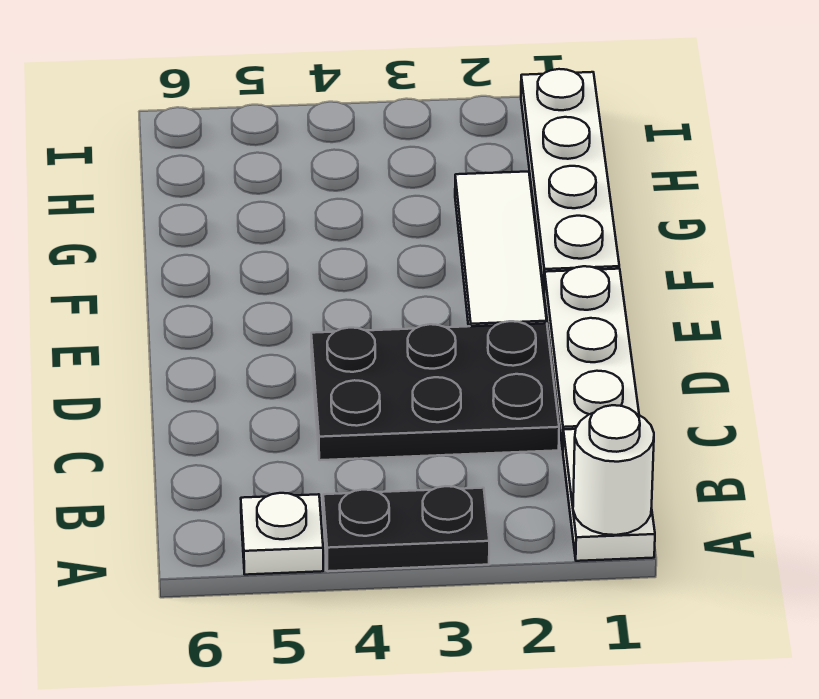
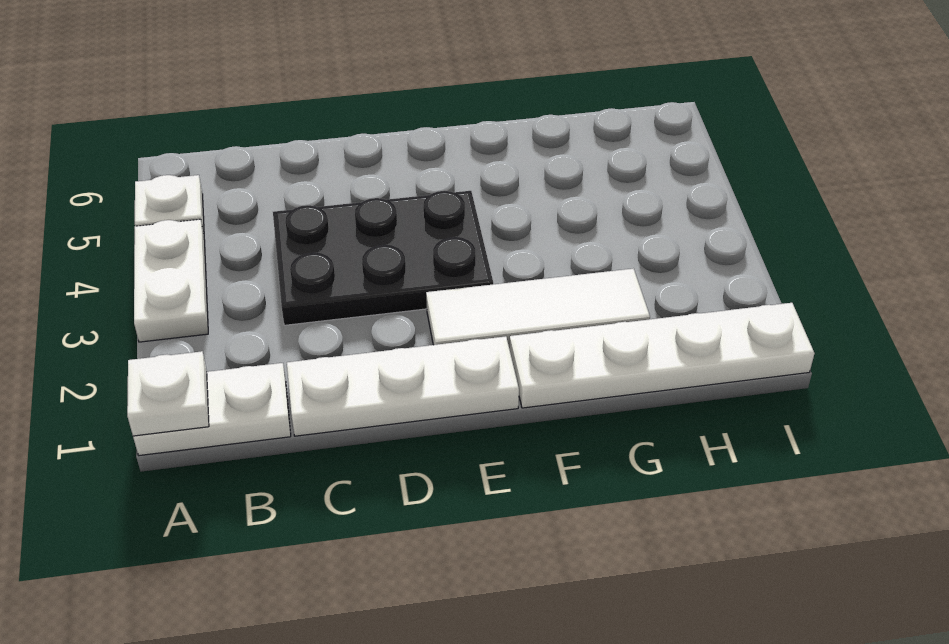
white 1x1 round brick [573,405,654,535] -> white 1x1 plate [127,351,209,436]
black 1x2 plate [323,486,489,571] -> white 1x2 plate [134,219,208,342]
black 2x3 plate [311,321,559,460] -> black 2x3 plate turned to [273,191,493,325]

